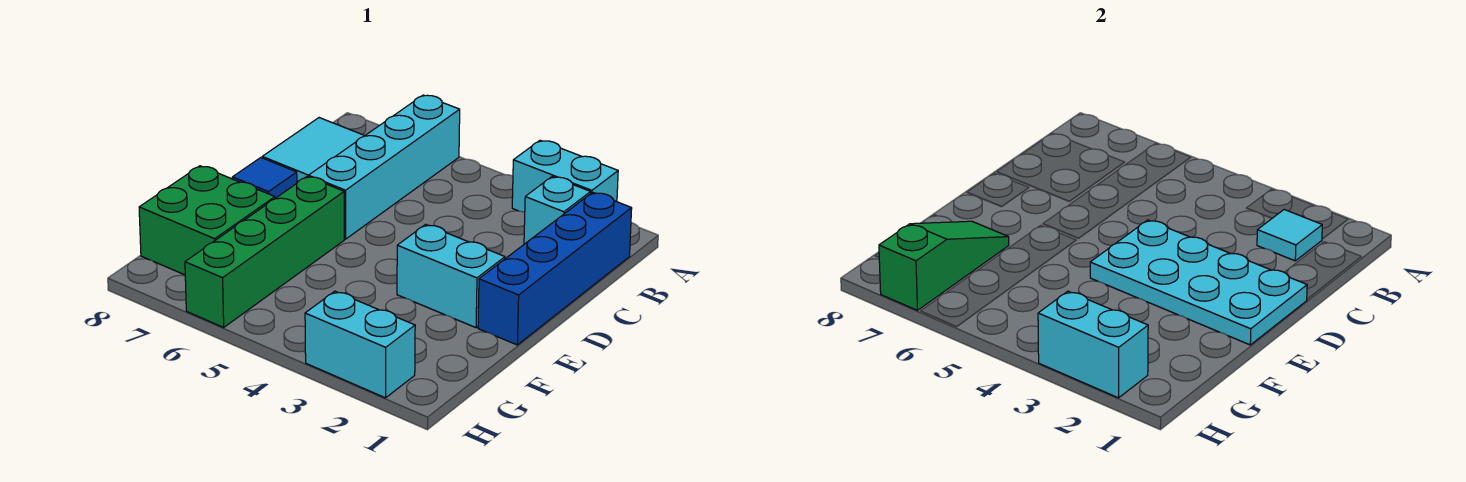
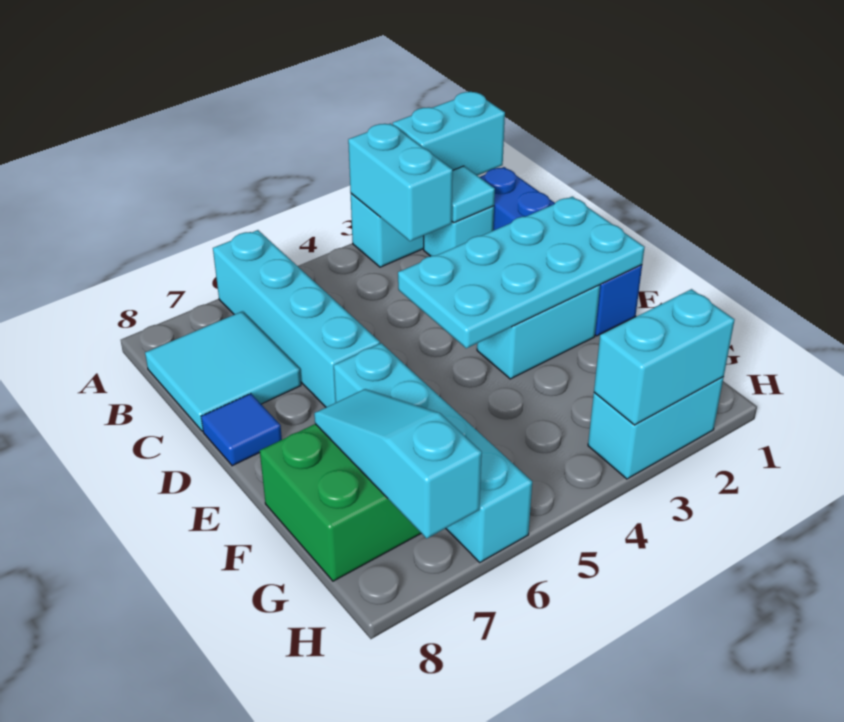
none -> cyan 1x2 brick [393,92,505,176]
none -> cyan 1x2 brick [348,123,453,241]
green 1x4 brick [185,176,344,327] -> cyan 1x4 brick [334,343,532,562]
green 1x3 slope [879,221,1009,310] -> cyan 1x3 slope [314,389,482,538]

